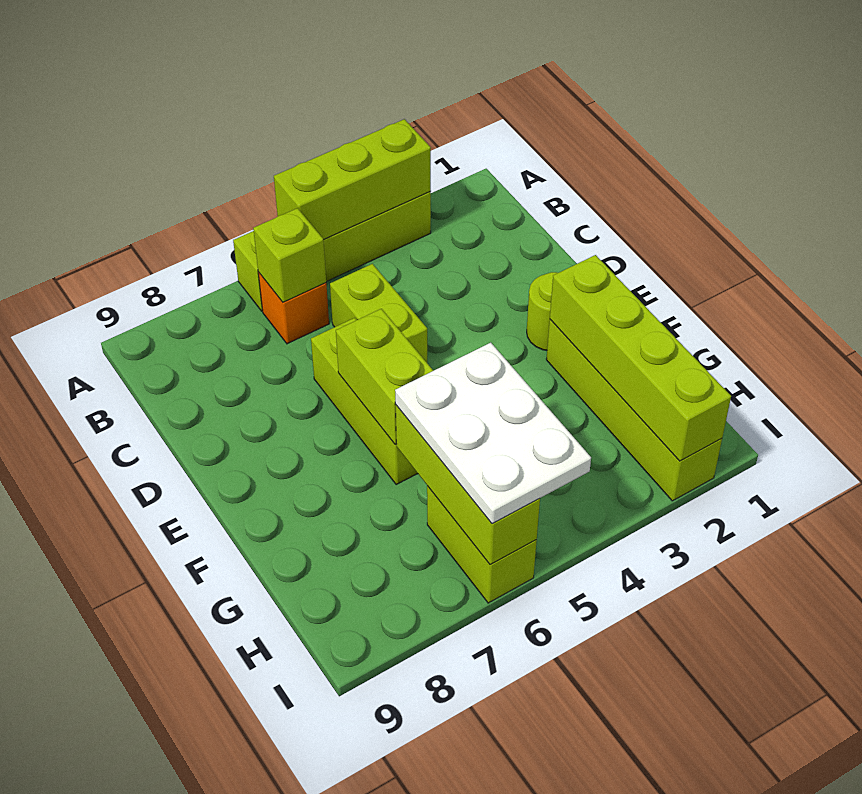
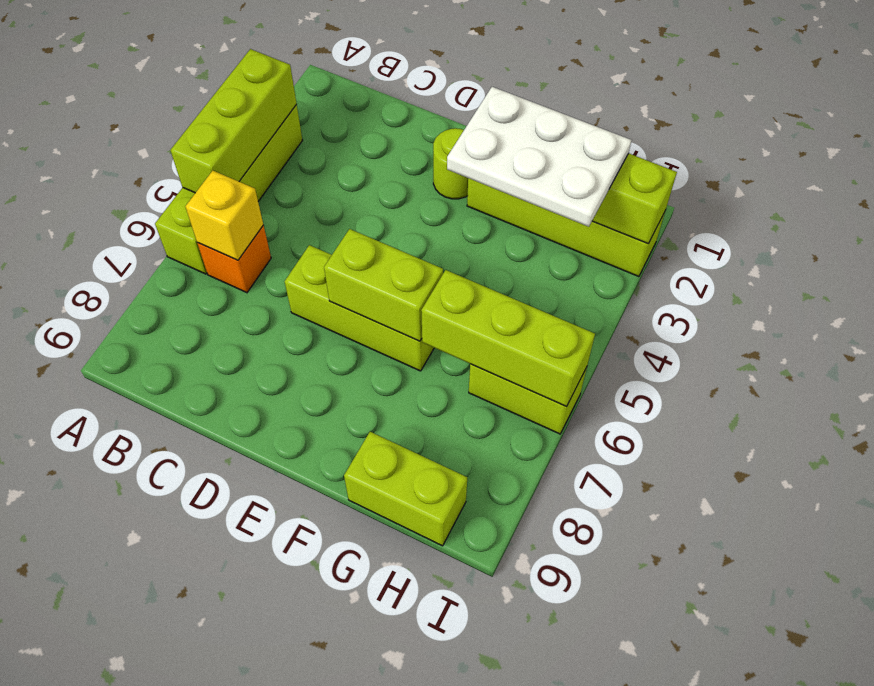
lime 1x1 brick [253,208,326,302] -> yellow 1x1 brick [185,170,263,260]
lime 1x2 brick [330,264,427,362] -> lime 1x2 brick moved to [344,432,467,546]
white 2x3 plate [395,343,591,524] -> white 2x3 plate moved to [447,87,632,227]

